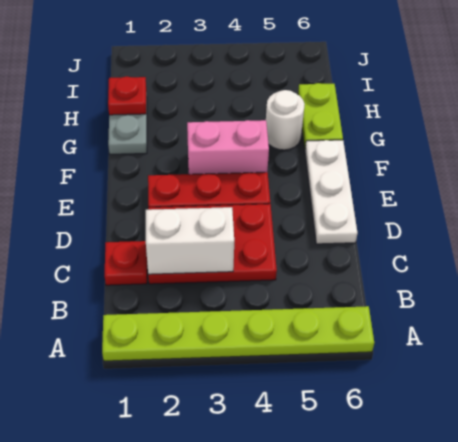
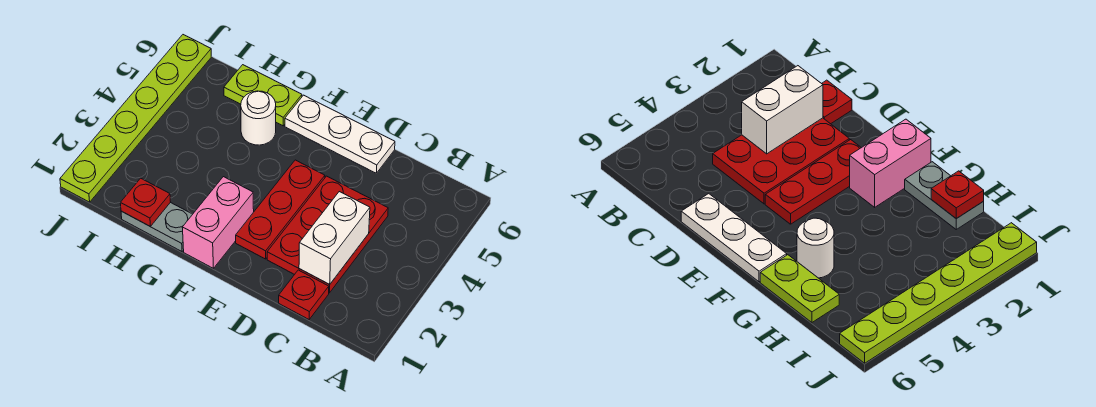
lime 1x6 plate [102,306,374,361] -> lime 1x6 plate moved to [60,35,211,202]
pink 1x2 brick [187,120,269,174] -> pink 1x2 brick moved to [182,177,254,268]

